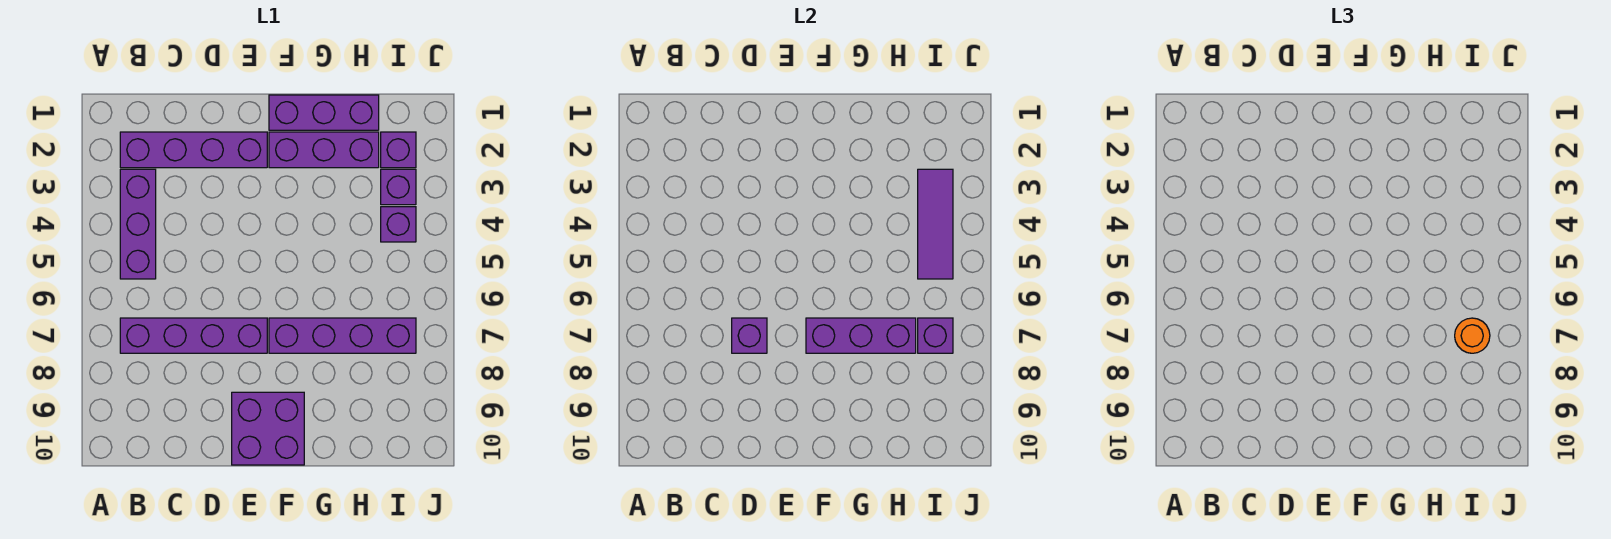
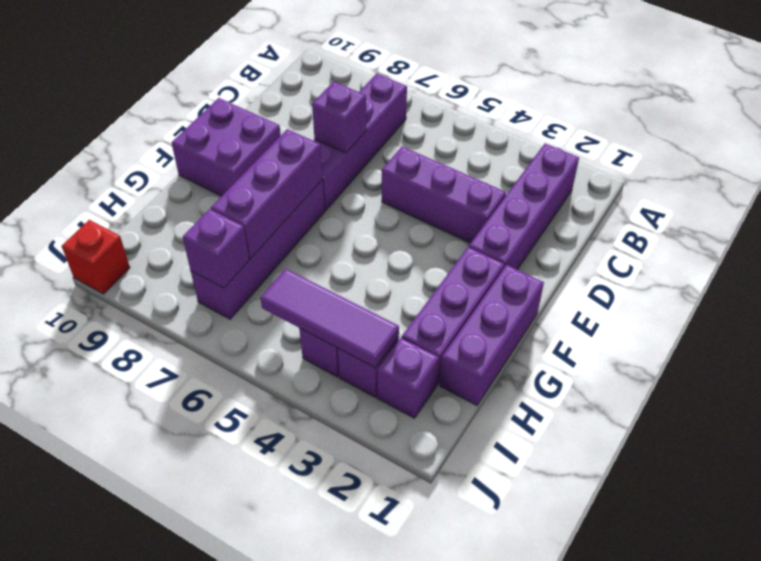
purple 1x3 brick [120,169,156,279] -> purple 1x3 brick moved to [382,147,506,243]
orange 1x1 round brick [1455,318,1490,353] -> none
none -> red 1x1 brick [62,220,130,294]

